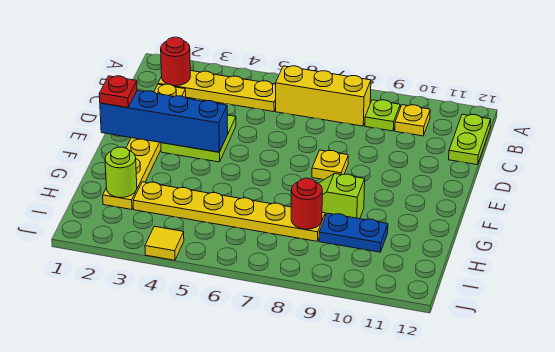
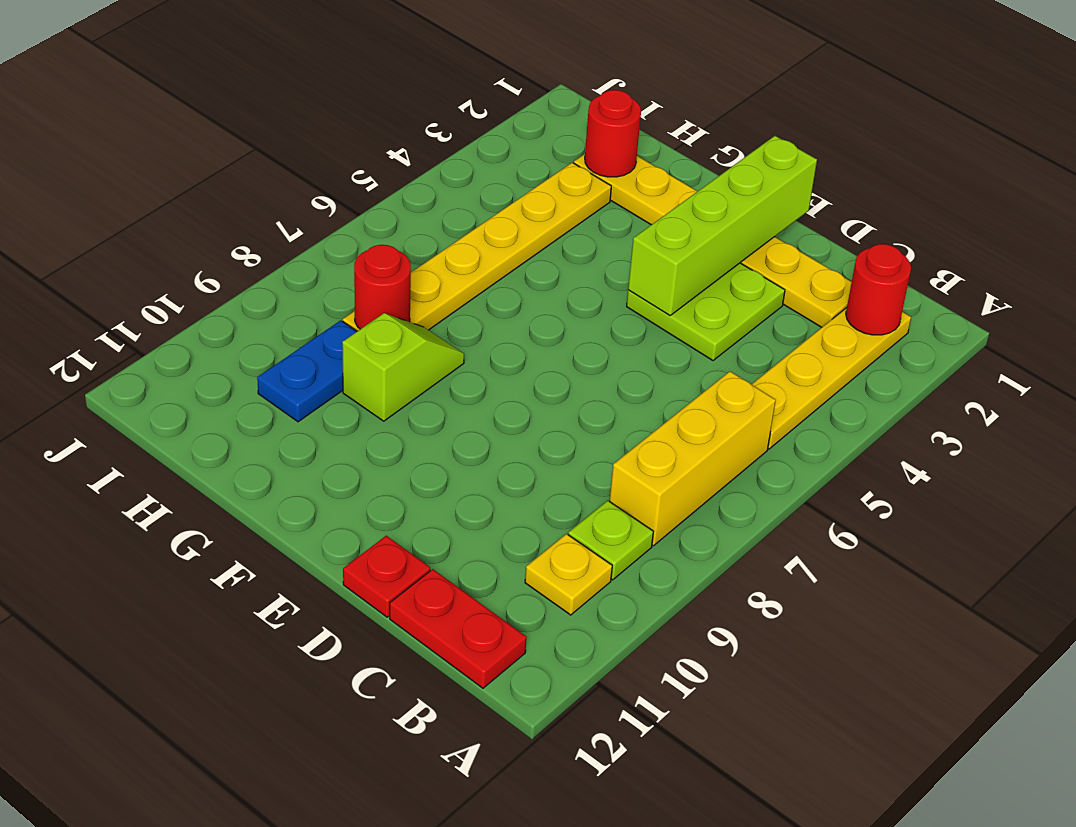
lime 1x2 plate [449,114,491,165] -> red 1x2 plate [390,569,527,688]
blue 1x4 brick [100,91,228,152] -> lime 1x4 brick [628,136,817,315]
red 1x1 plate [99,76,137,108] -> red 1x1 plate moved to [343,536,430,617]
yellow 1x1 plate [312,150,348,179] -> none
lime 1x1 round brick [105,147,137,198] -> red 1x1 round brick [585,90,641,177]
yellow 1x1 tile [145,226,184,260] -> none

